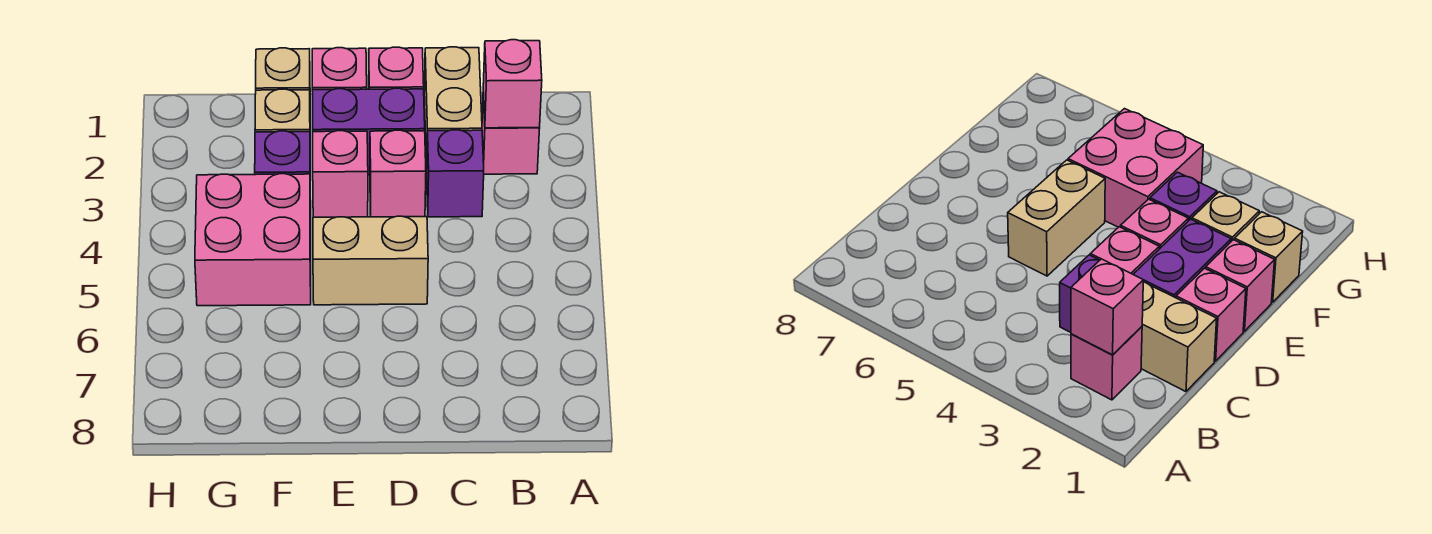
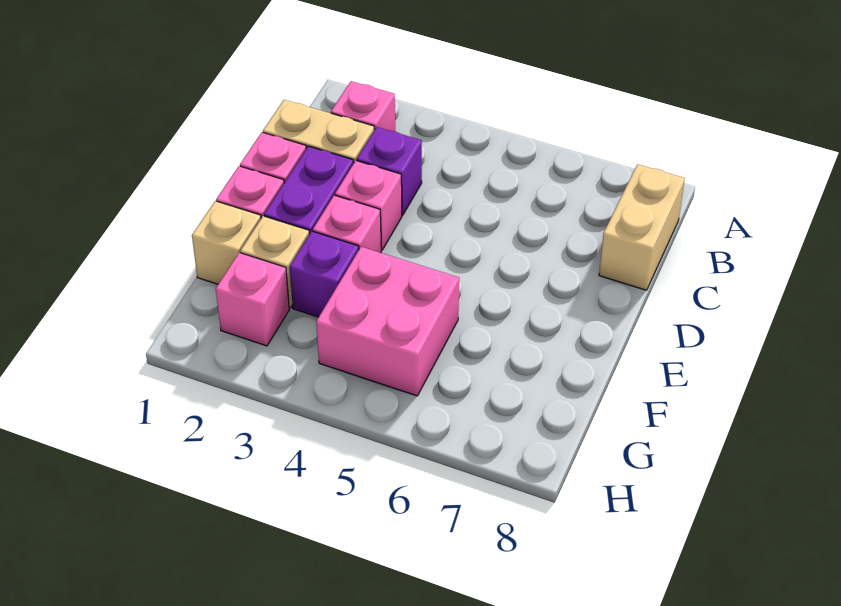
pink 1x1 brick [483,40,542,128] -> pink 1x1 brick moved to [216,253,289,346]
tan 1x2 brick [313,216,428,305] -> tan 1x2 brick moved to [599,164,685,290]

